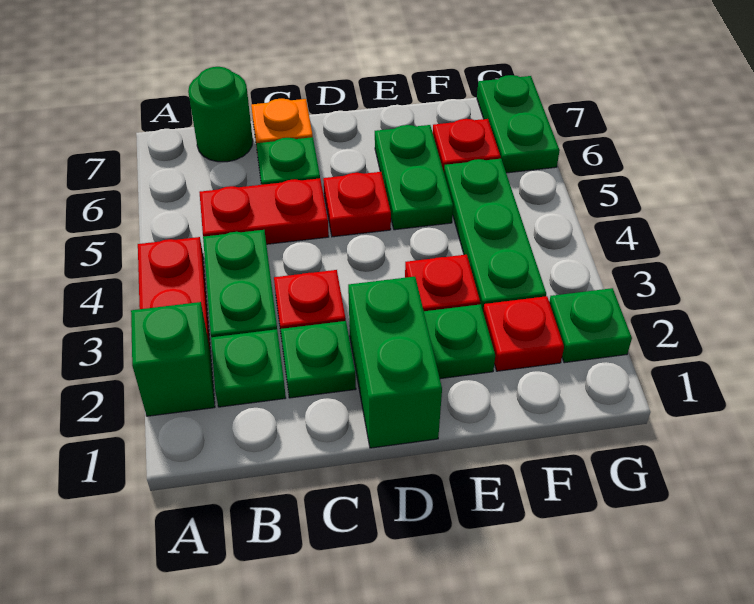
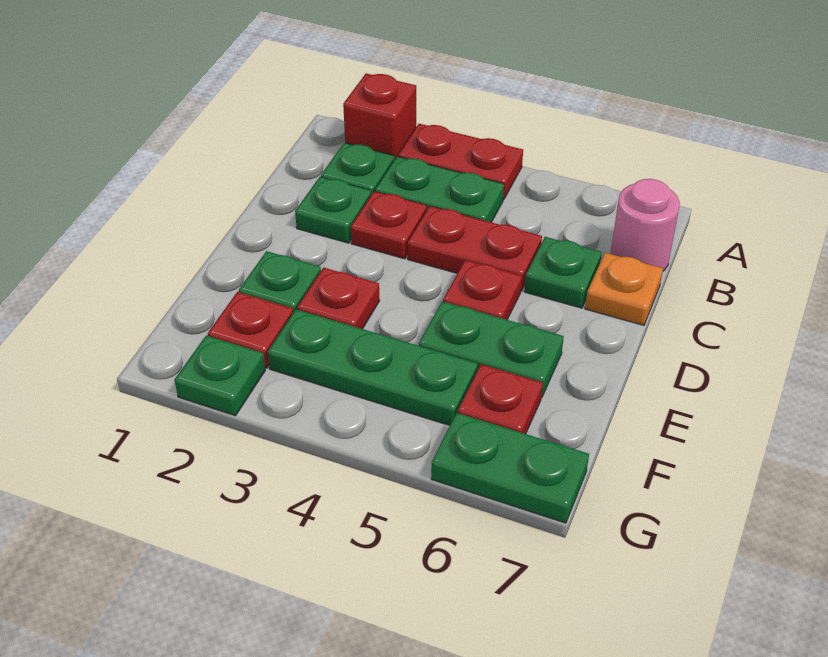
green 1x1 brick [131,302,215,416] -> red 1x1 brick [343,73,416,160]
red 1x2 plate [199,178,329,244] -> red 1x2 plate turned to [408,206,542,291]
green 1x1 round brick [188,67,253,162] -> pink 1x1 round brick [611,179,680,271]
green 1x2 brick [348,277,442,448] -> none

